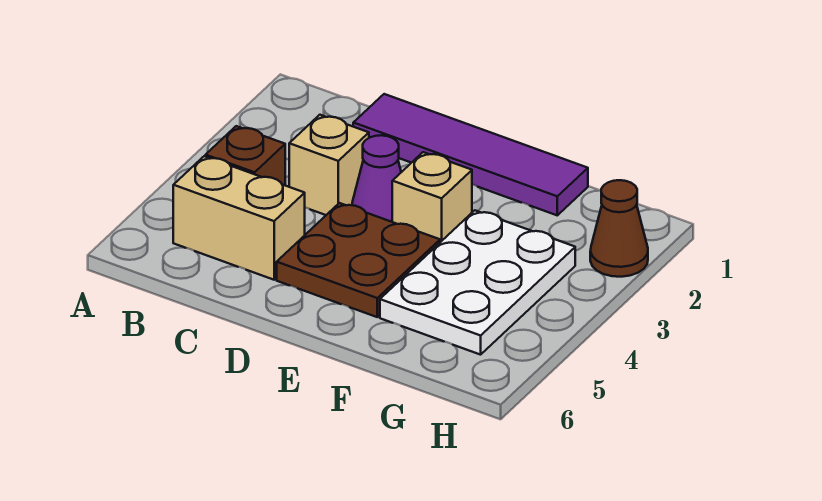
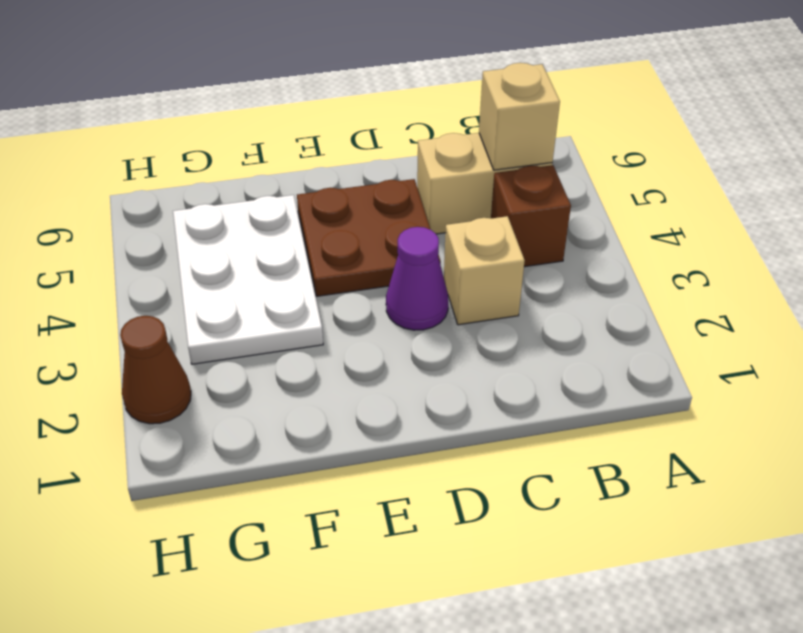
purple 1x4 tile [353,94,588,215] -> none
tan 1x1 brick [392,152,472,242] -> tan 1x1 brick moved to [479,63,560,170]

